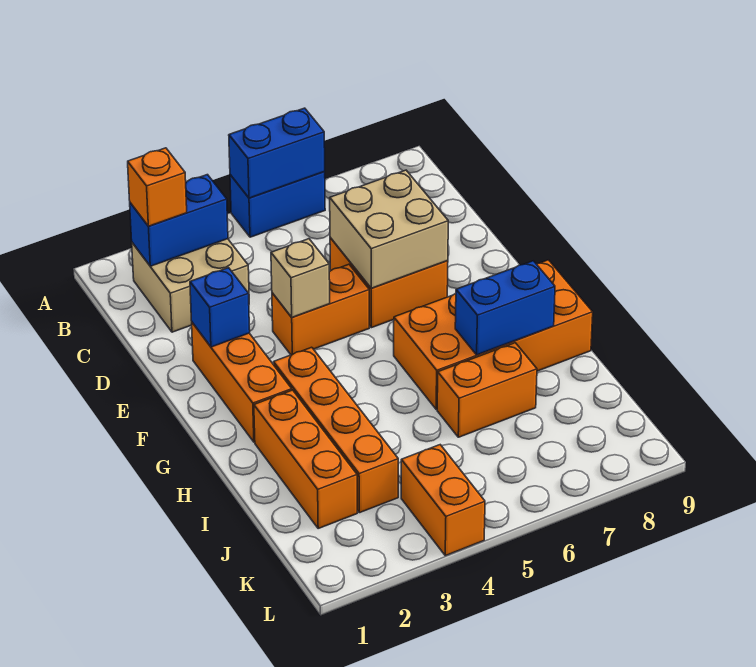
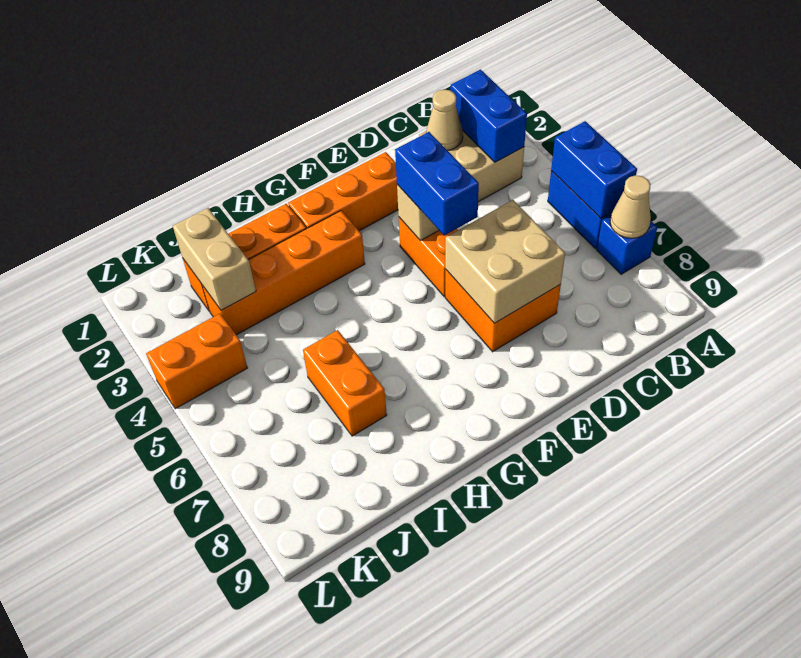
none -> tan 1x1 cone [610,175,651,238]
orange 1x1 brick [128,148,187,226] -> none
none -> tan 1x1 cone [426,89,463,150]
blue 1x1 brick [190,268,250,347] -> blue 1x1 brick moved to [597,215,657,274]
orange 2x4 brick [394,260,593,409] -> none
blue 1x2 brick [455,261,555,355] -> blue 1x2 brick moved to [395,132,479,235]
none -> tan 1x2 brick [173,208,256,310]

